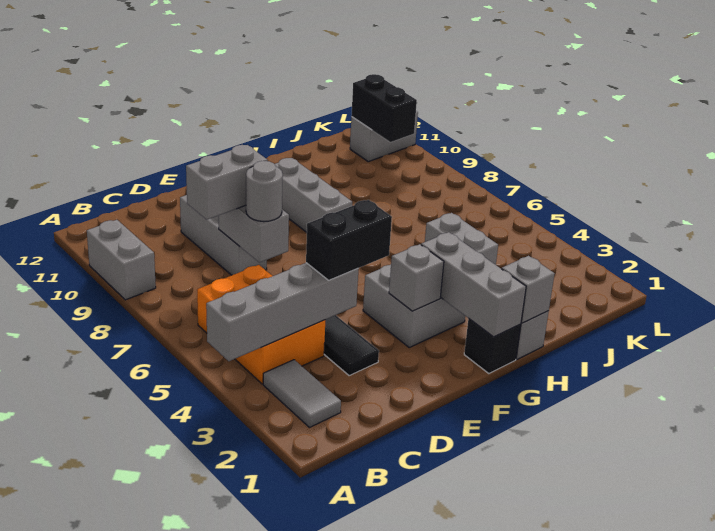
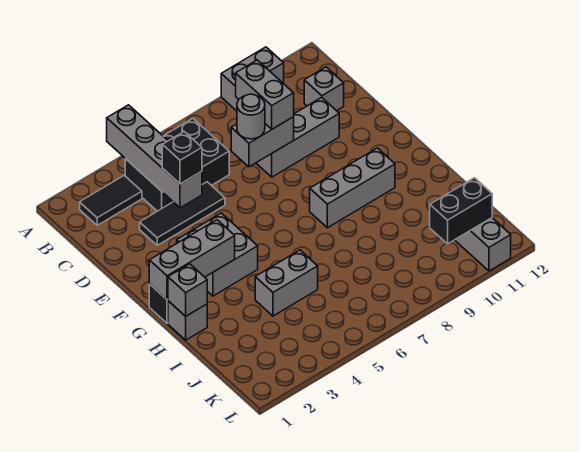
grey 1x2 tile [263,360,341,428] -> black 1x2 tile [80,175,142,225]
orange 2x3 brick [197,265,325,384] -> black 2x3 brick [125,119,229,211]
black 1x2 brick [306,200,392,280] -> black 1x1 brick [162,132,202,184]
grey 1x1 brick [389,244,444,311] -> grey 1x1 brick moved to [304,67,344,111]

